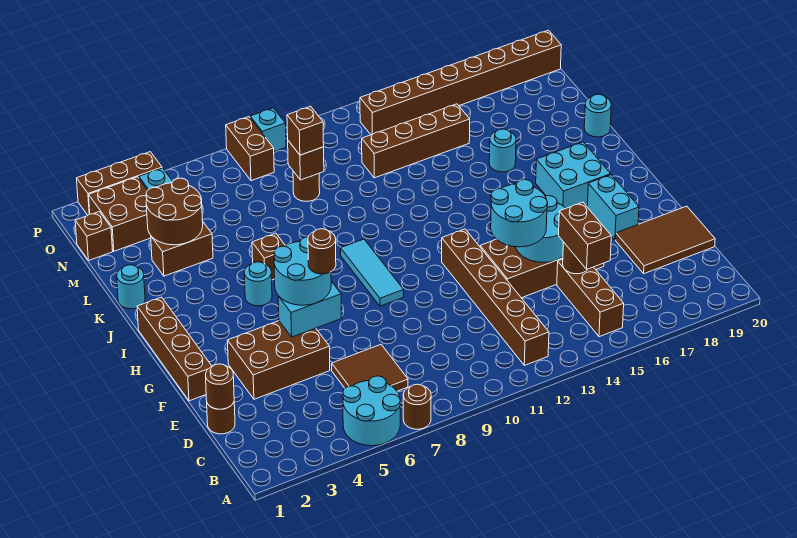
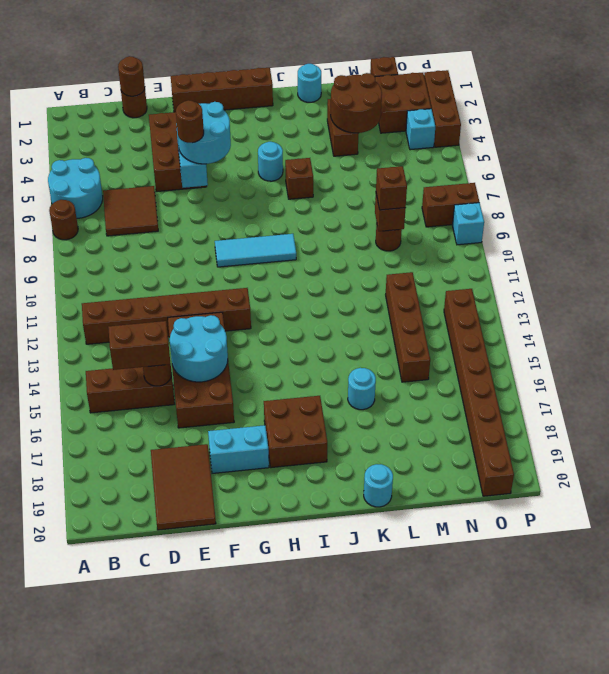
cyan 2x2 round brick [491,180,548,247] -> none
cyan 2x2 brick [536,142,611,208] -> brown 2x2 brick [264,396,327,468]

